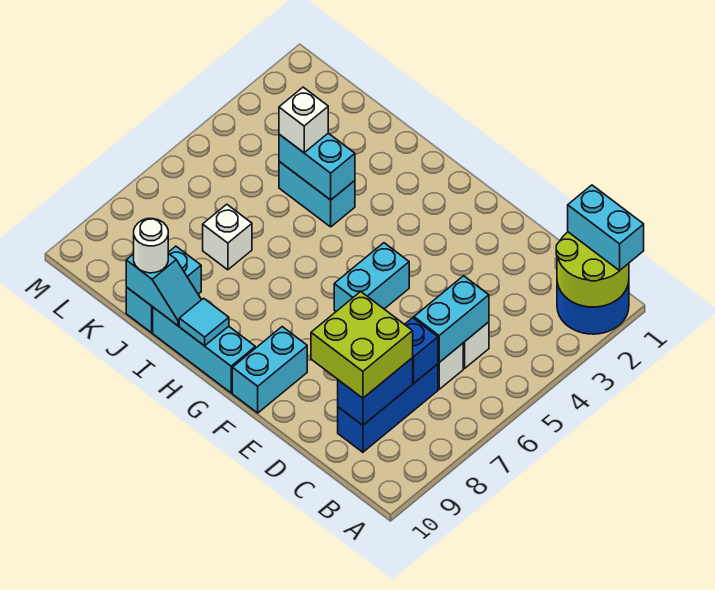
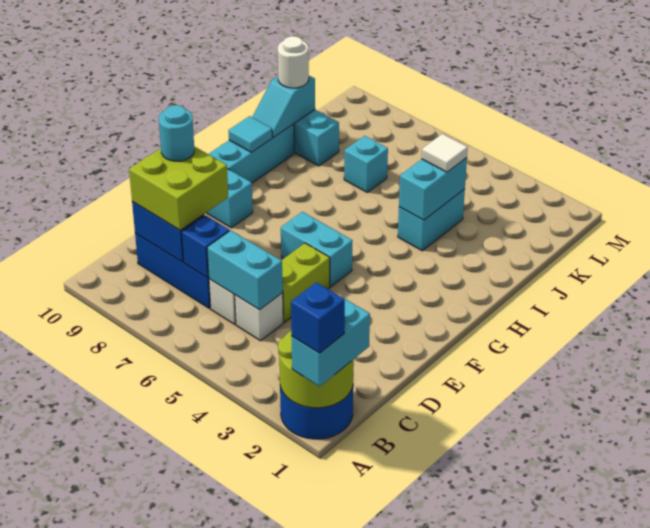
none -> blue 1x1 brick [291,282,345,353]
none -> lime 1x2 brick [282,243,330,322]
none -> cyan 1x1 round brick [159,105,194,161]
white 1x1 brick [279,87,328,153] -> white 1x1 tile [422,134,468,172]
white 1x1 brick [203,204,252,270] -> cyan 1x1 brick [344,136,388,192]

